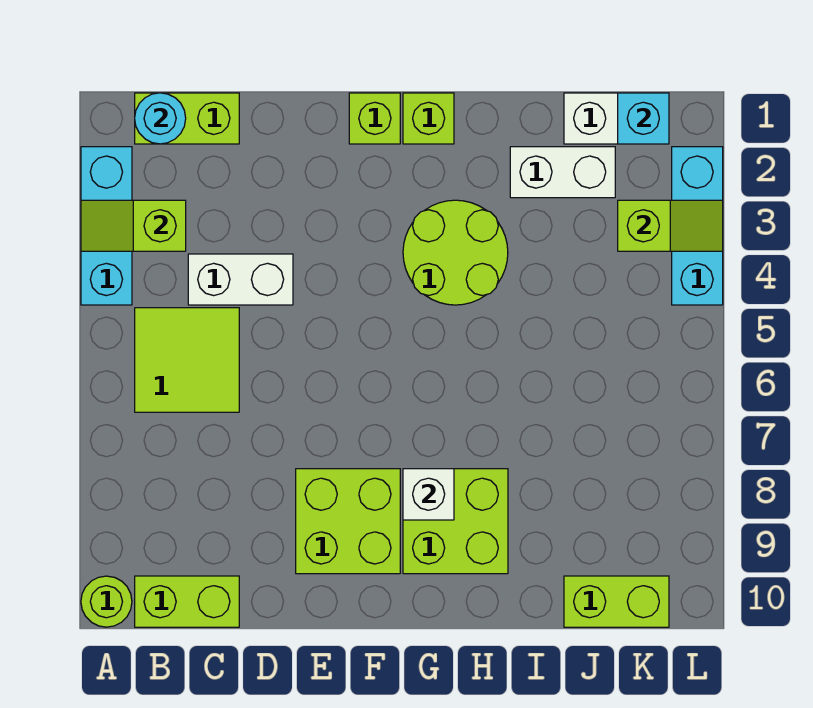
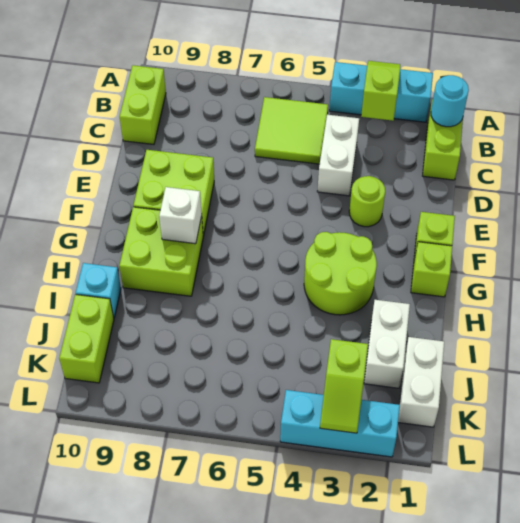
lime 1x1 round brick [81,576,132,627] -> lime 1x1 round brick moved to [349,176,385,227]
cyan 1x1 brick [618,93,669,144] -> cyan 1x1 brick moved to [76,263,121,318]

